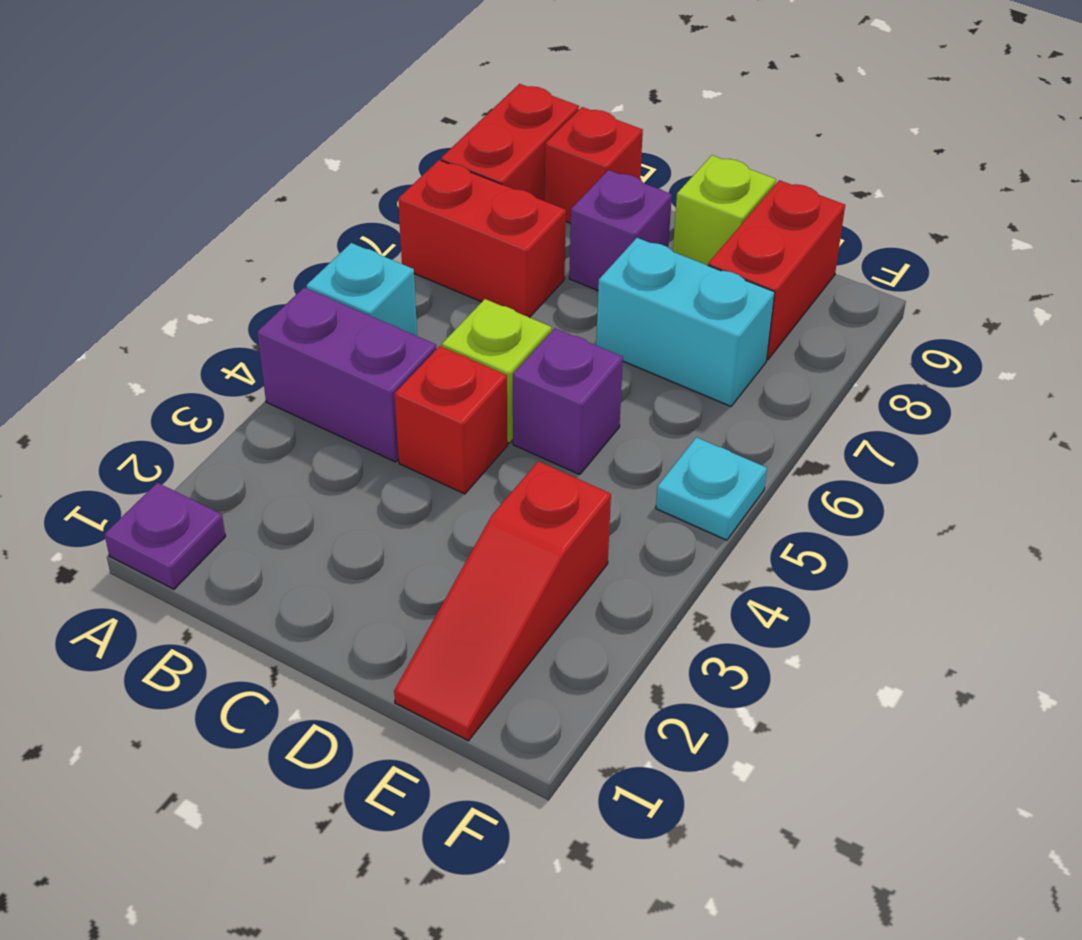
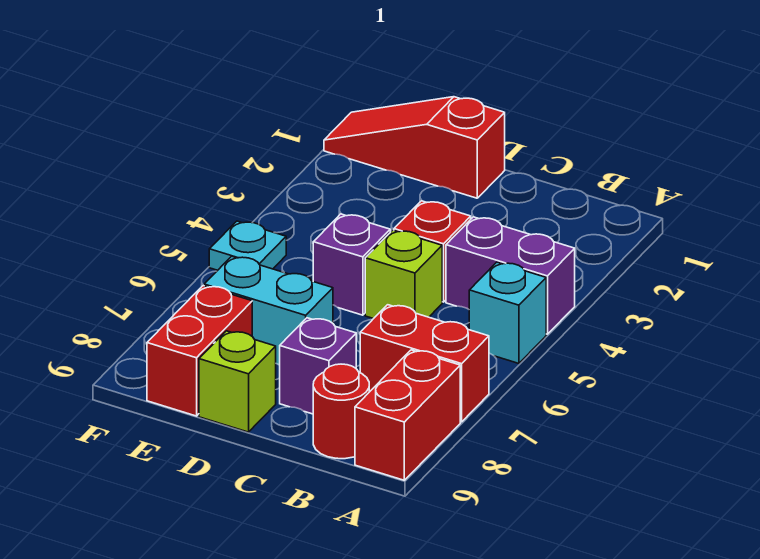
purple 1x1 plate [104,483,226,589] -> none
red 1x1 brick [545,107,643,223] -> red 1x1 round brick [313,364,369,459]
red 1x3 slope [394,461,611,741] -> red 1x3 slope turned to [324,97,505,198]

